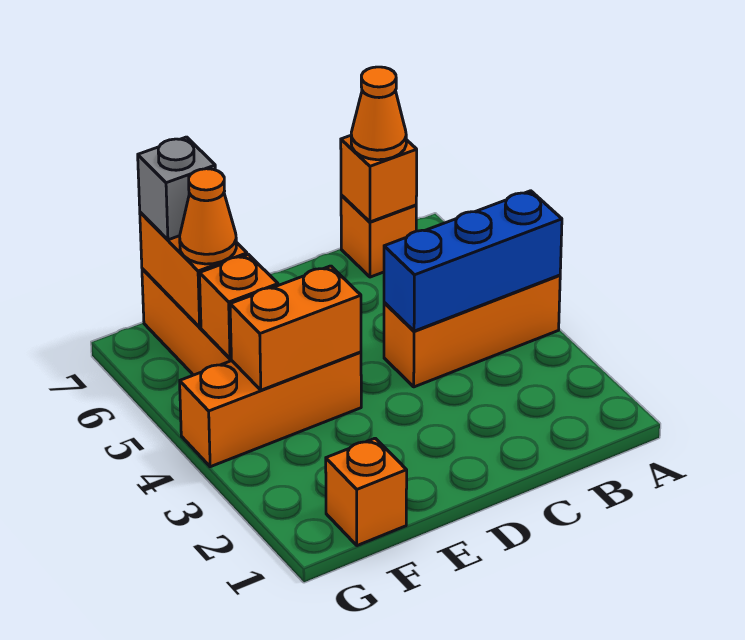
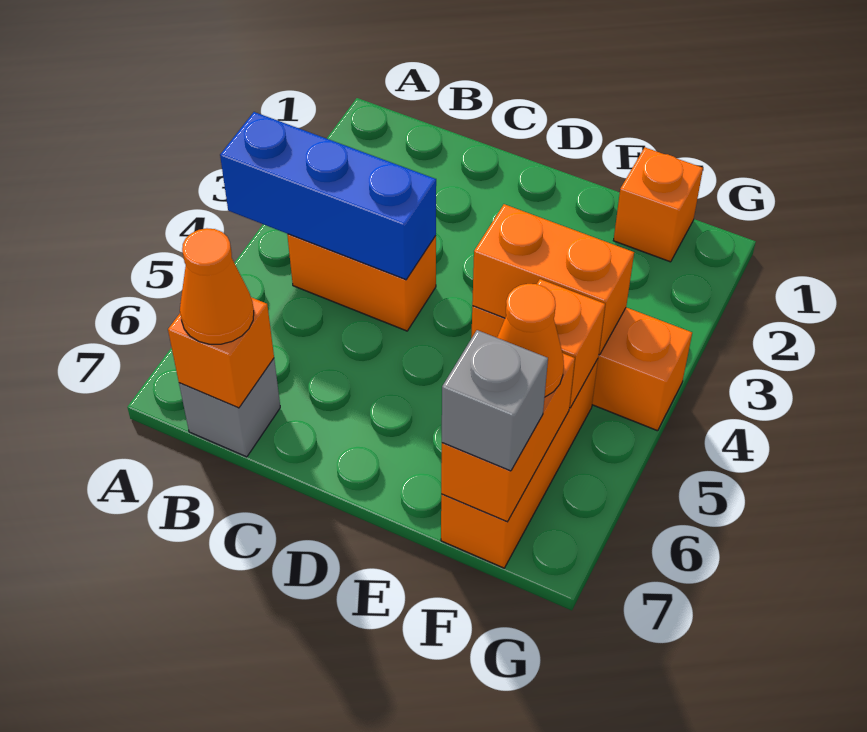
orange 1x3 brick [384,275,560,387] -> orange 1x2 brick [287,234,436,331]
orange 1x1 brick [341,195,416,277] -> grey 1x1 brick [179,358,280,457]

